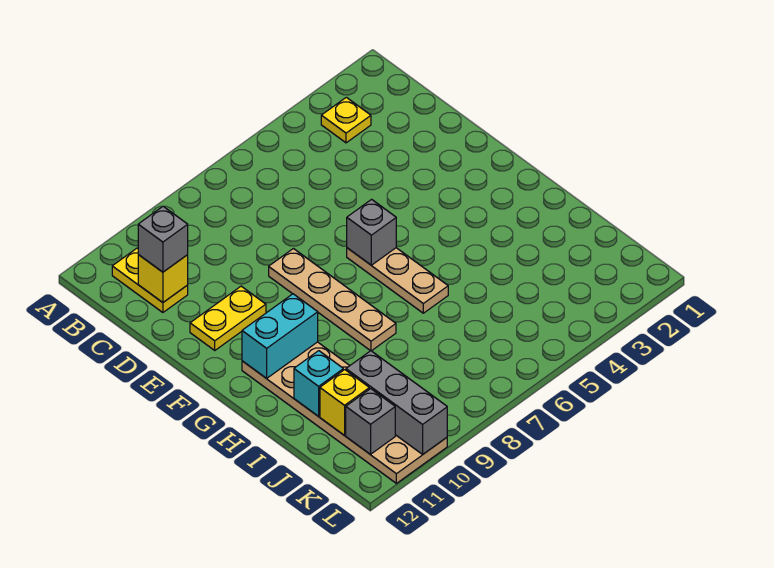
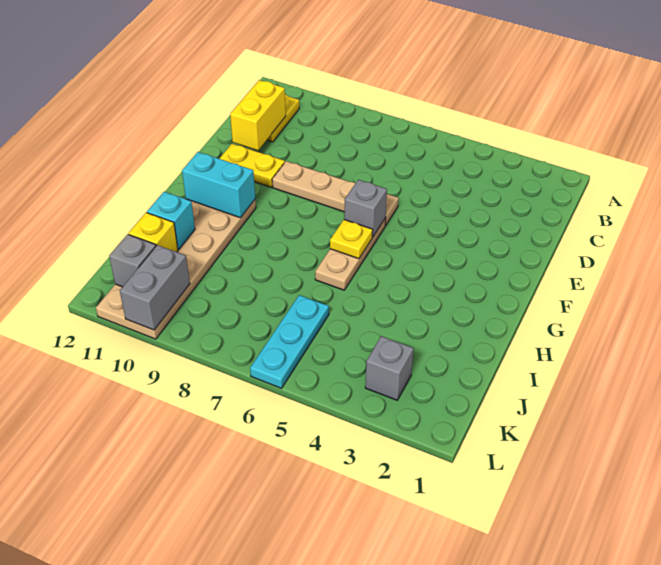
yellow 1x1 plate [321,97,371,143] -> yellow 1x1 plate moved to [330,220,373,259]
yellow 1x1 brick [138,255,188,302] -> yellow 1x2 brick [230,80,286,150]
grey 1x1 brick [138,206,188,272] -> grey 1x1 brick moved to [365,336,414,400]
tan 1x4 plate [269,249,396,351] -> tan 1x4 plate turned to [272,161,399,226]
none -> cyan 1x3 plate [250,295,329,388]
grey 1x3 brick [346,351,447,455] -> grey 1x2 brick [120,245,190,330]

